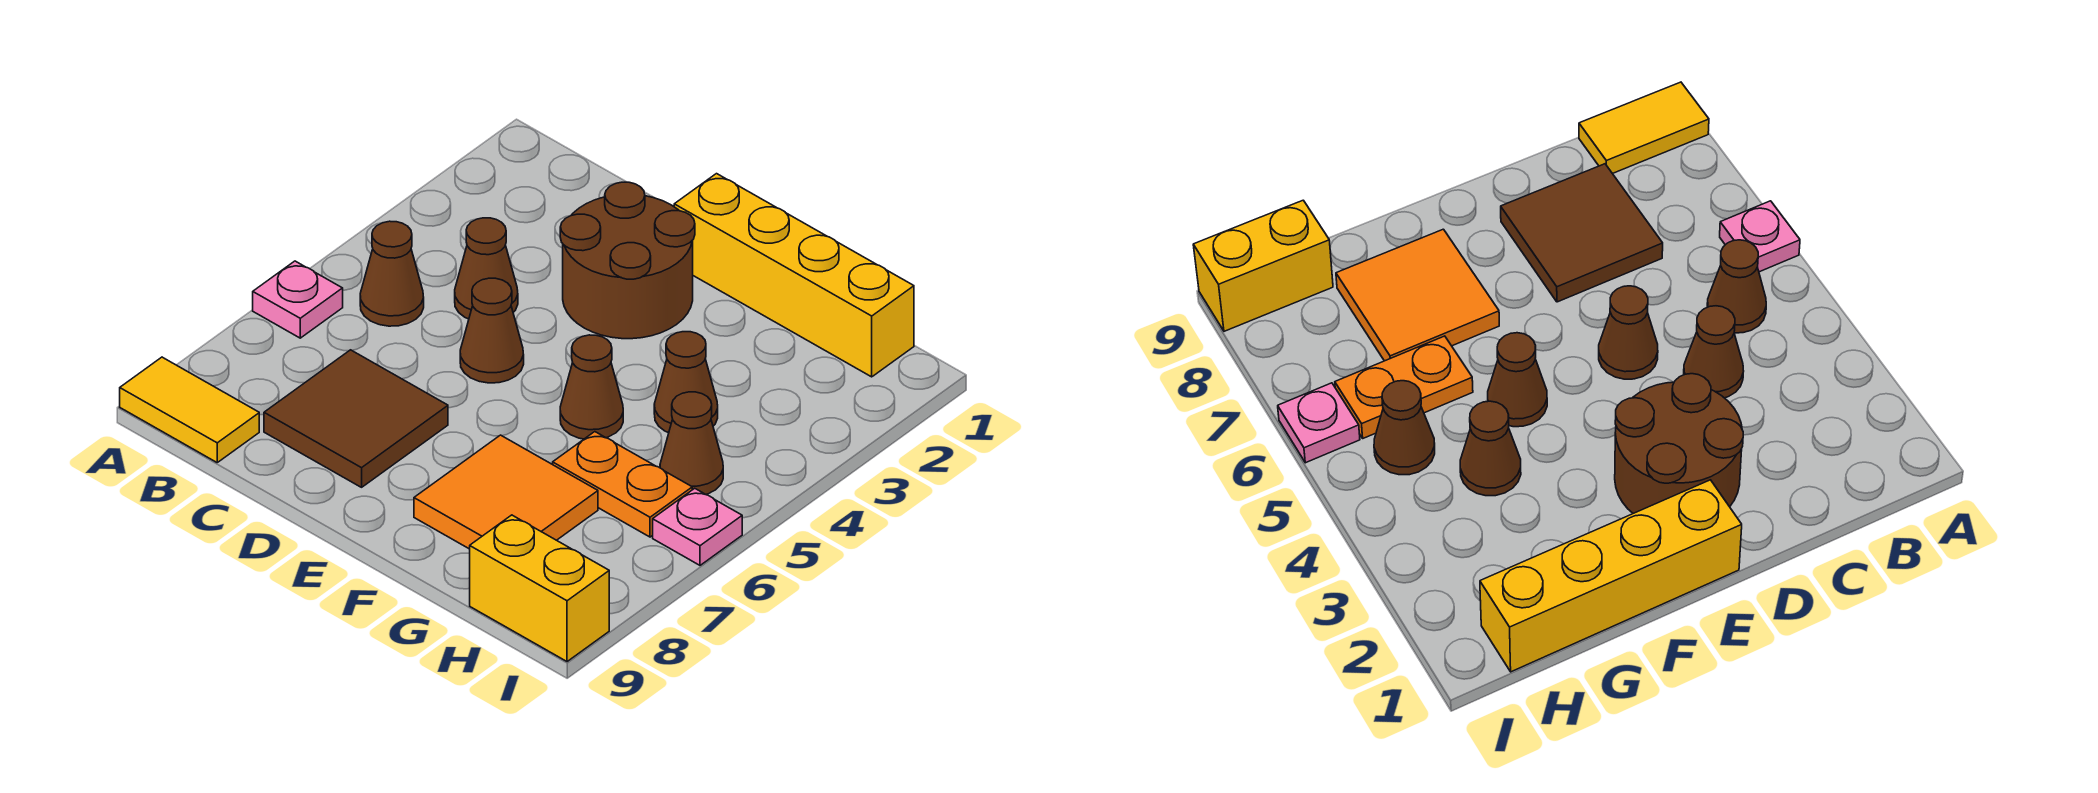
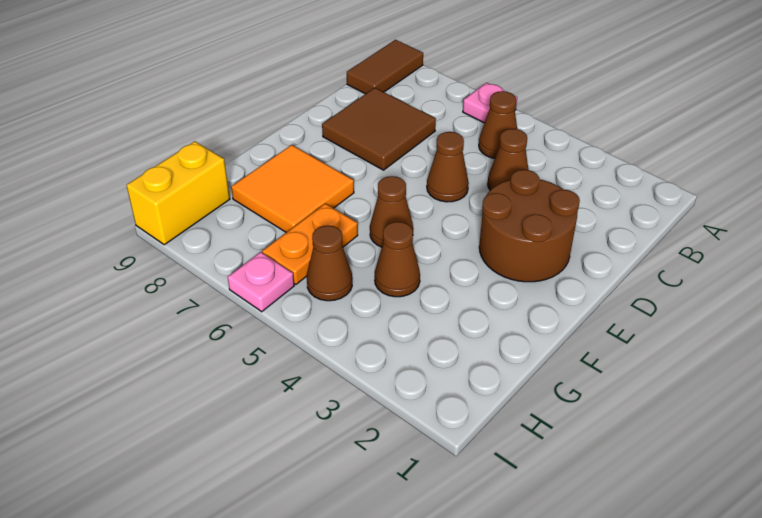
yellow 1x2 tile [120,357,259,462] -> brown 1x2 tile [347,40,423,94]
yellow 1x4 brick [674,174,914,377] -> none

